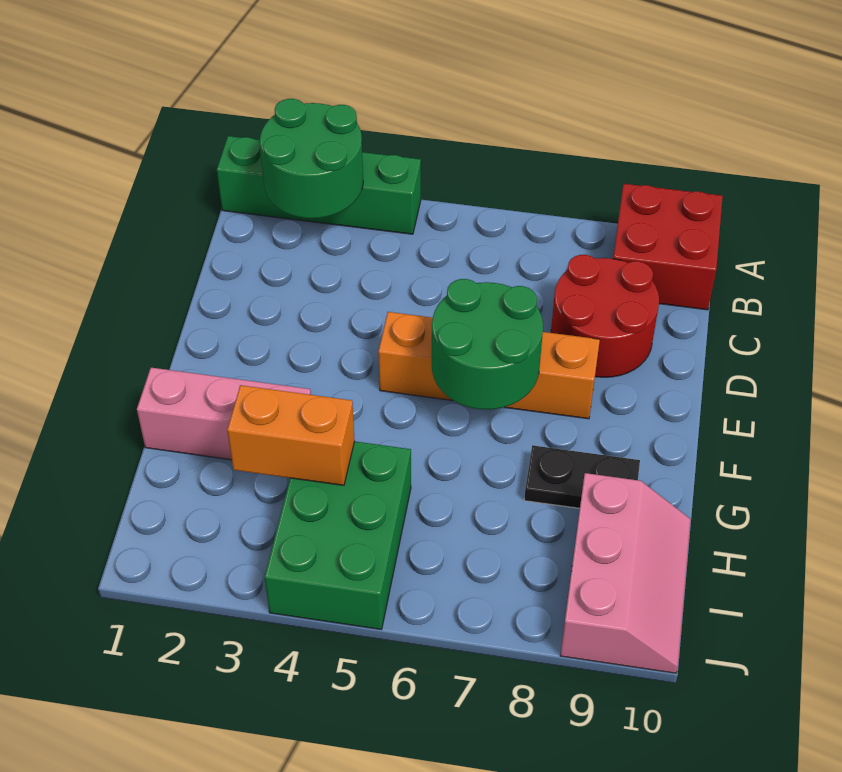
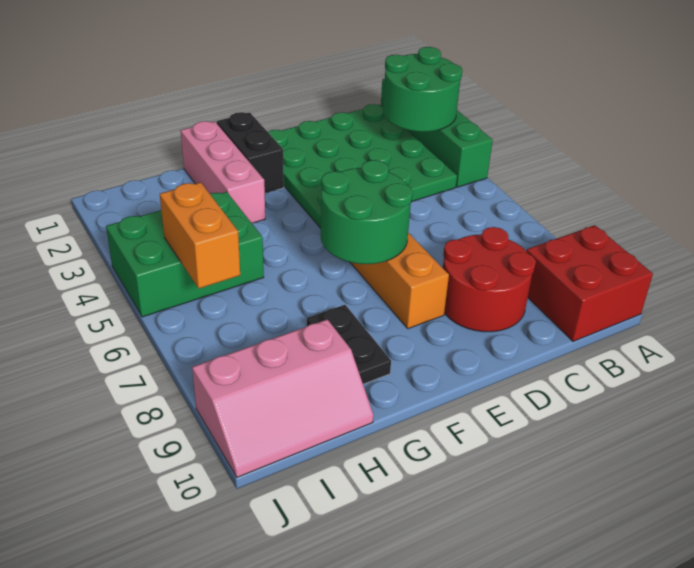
none -> green 4x4 plate [268,104,457,228]
none -> black 1x2 brick [217,112,284,193]
orange 1x2 brick [227,385,355,485] -> orange 1x2 brick moved to [160,182,240,288]

